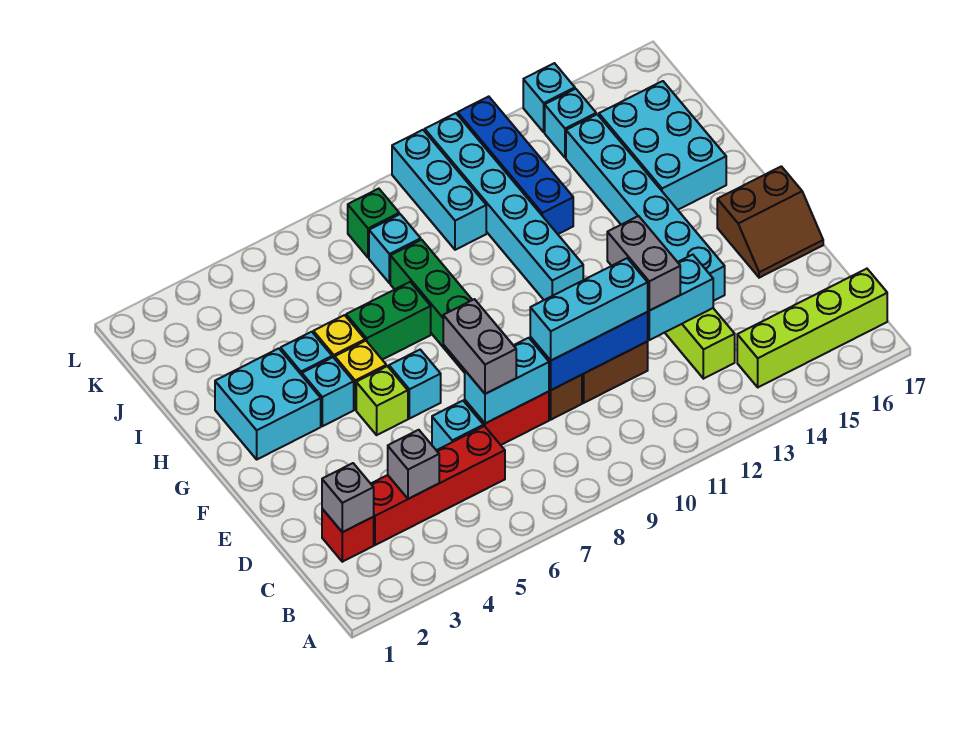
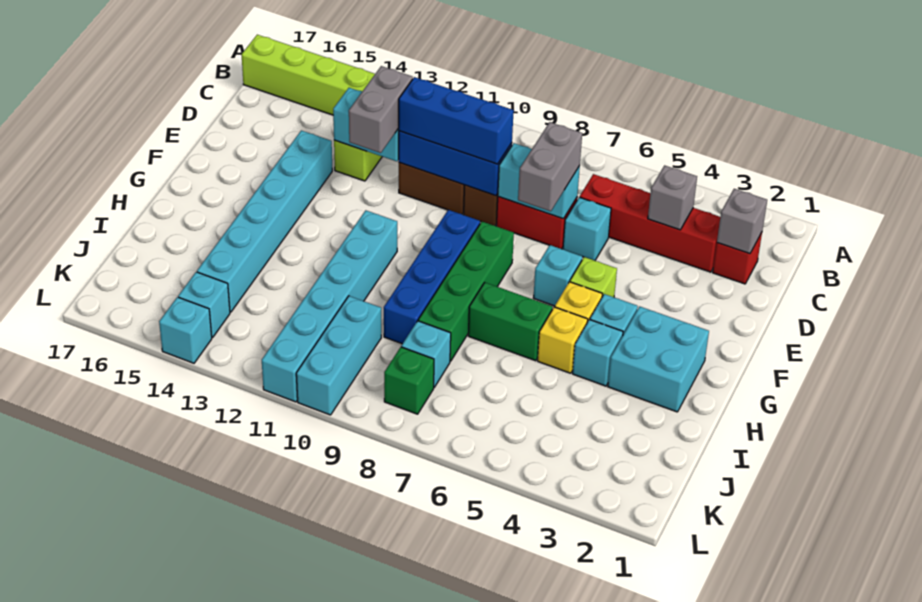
cyan 1x3 brick [530,258,648,360] -> blue 1x3 brick [398,77,514,164]
brown 2x2 slope [717,166,823,278] -> none
cyan 2x3 brick [599,81,726,210] -> none
blue 1x4 brick [458,96,573,234] -> blue 1x4 brick moved to [384,210,480,344]

